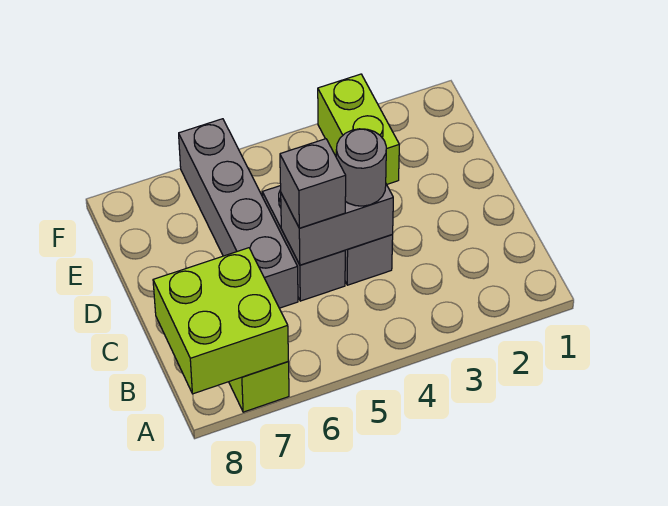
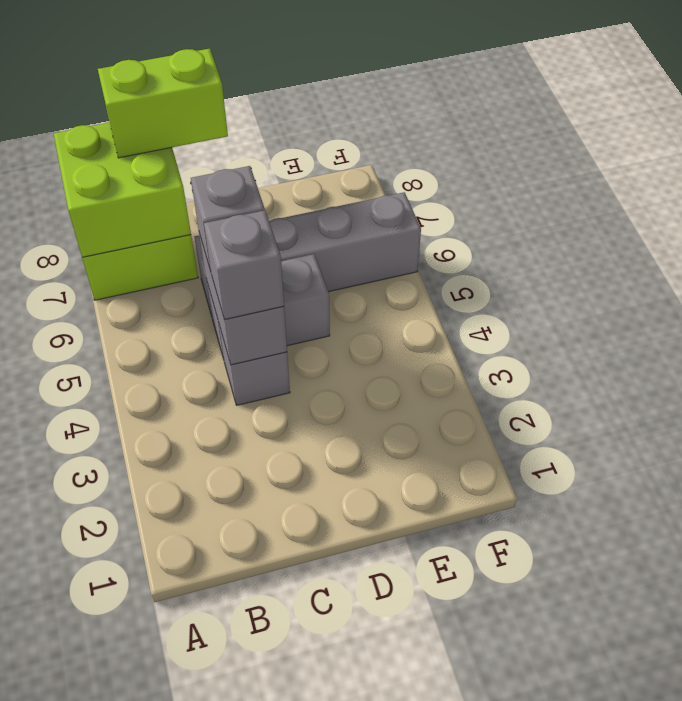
grey 1x1 round brick [336,129,386,206] -> grey 1x1 brick [204,211,284,320]
lime 1x2 brick [318,74,399,184] -> lime 1x2 brick moved to [98,49,228,158]

